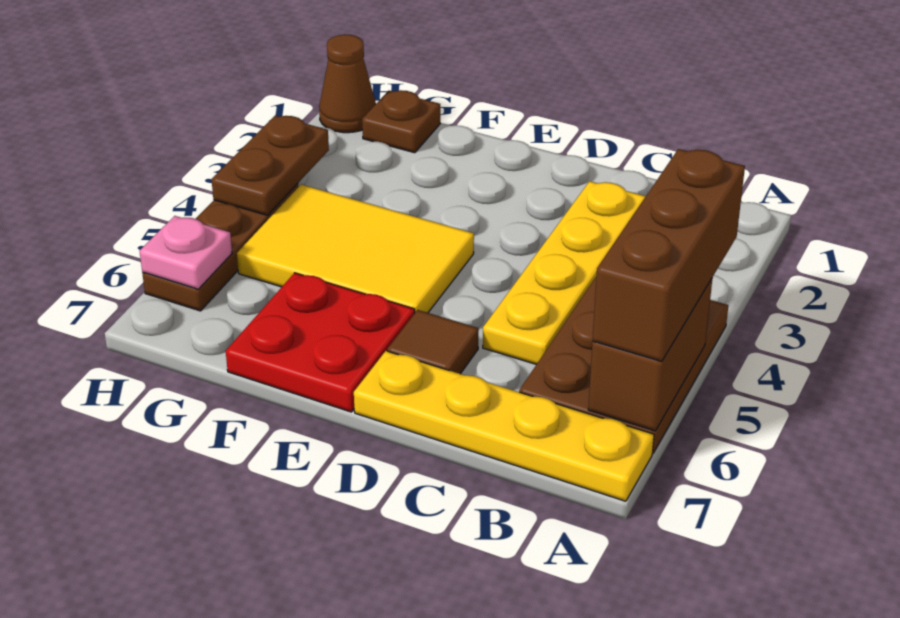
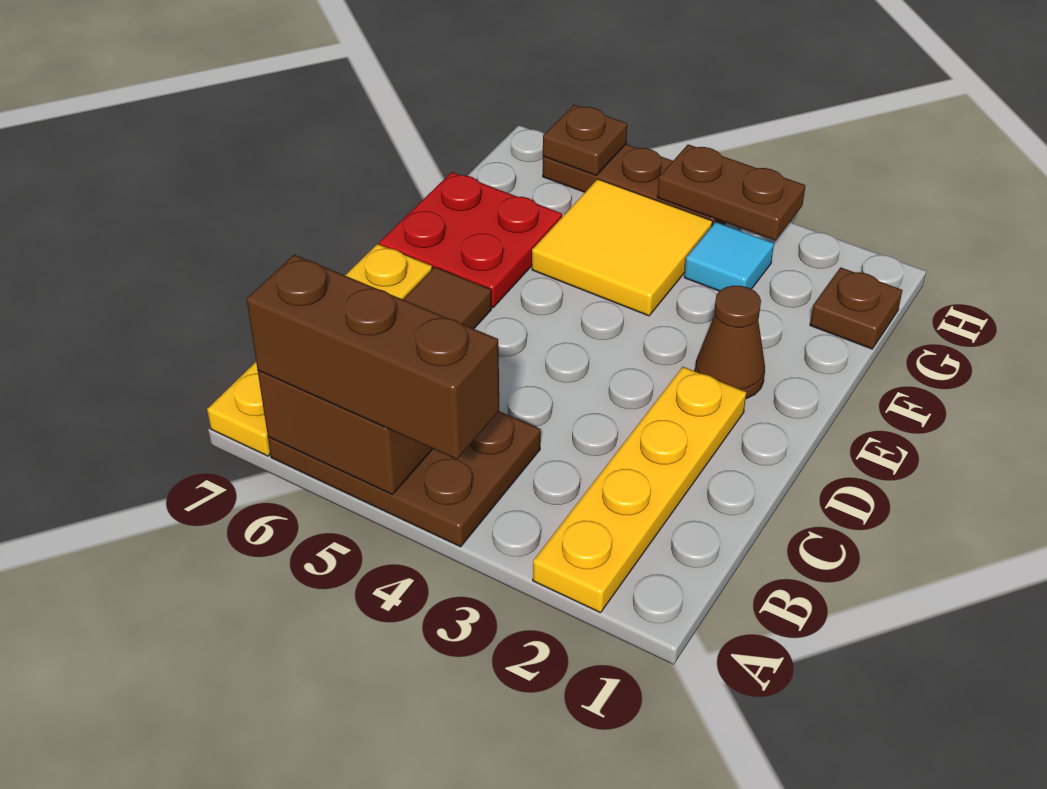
yellow 1x4 plate [483,181,646,364] -> yellow 1x4 plate turned to [533,367,746,613]
yellow 2x3 tile [237,185,474,313] -> yellow 2x2 tile [532,179,712,316]
none -> cyan 1x1 tile [684,222,774,291]
brown 1x1 cone [319,34,376,133] -> brown 1x1 cone moved to [695,286,765,399]
pink 1x1 plate [140,216,232,289] -> brown 1x1 plate [543,105,627,175]

